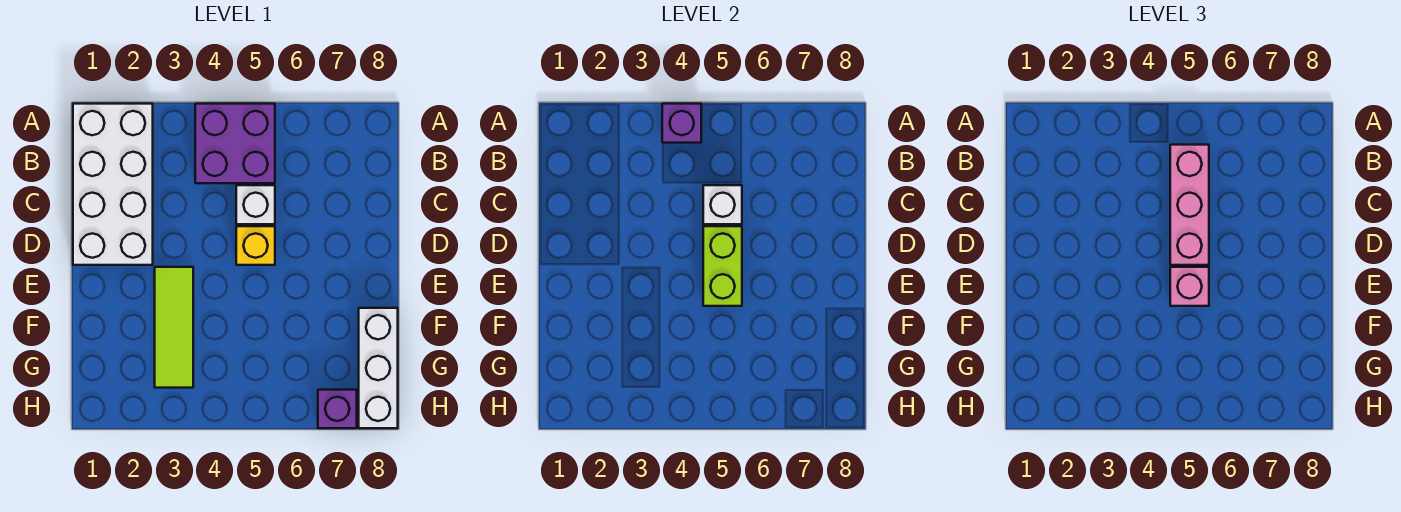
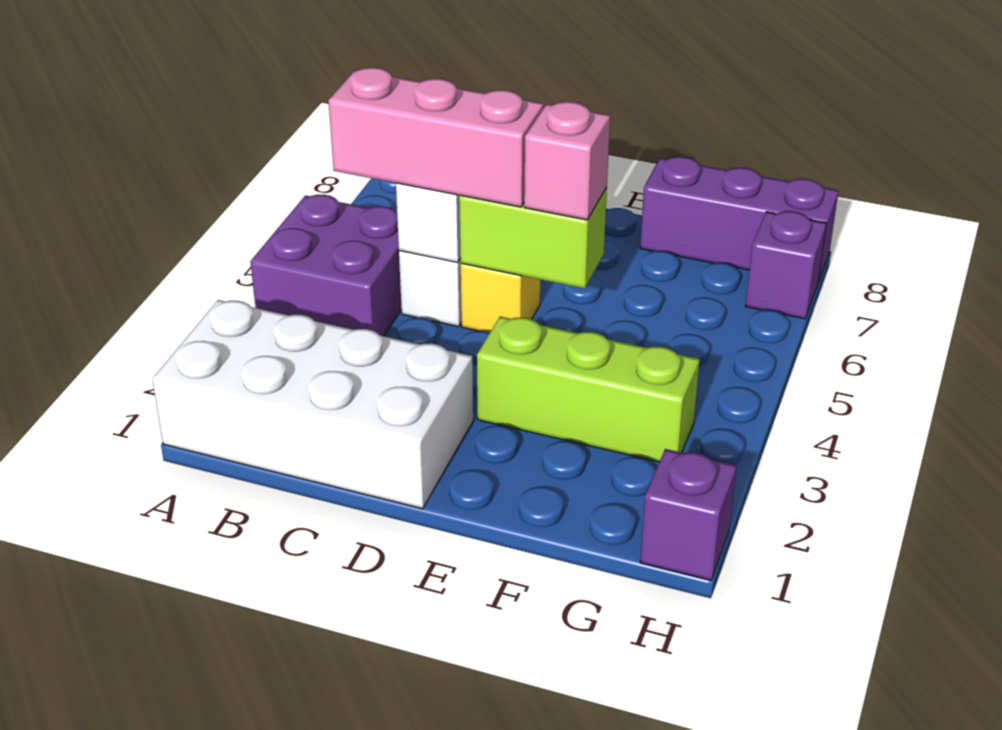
purple 1x1 brick [662,104,701,143] -> purple 1x1 brick moved to [640,449,737,580]
lime 1x3 tile [155,267,193,388] -> lime 1x3 brick [477,317,700,462]
white 1x3 brick [359,308,398,428] -> purple 1x3 brick [640,157,838,282]

